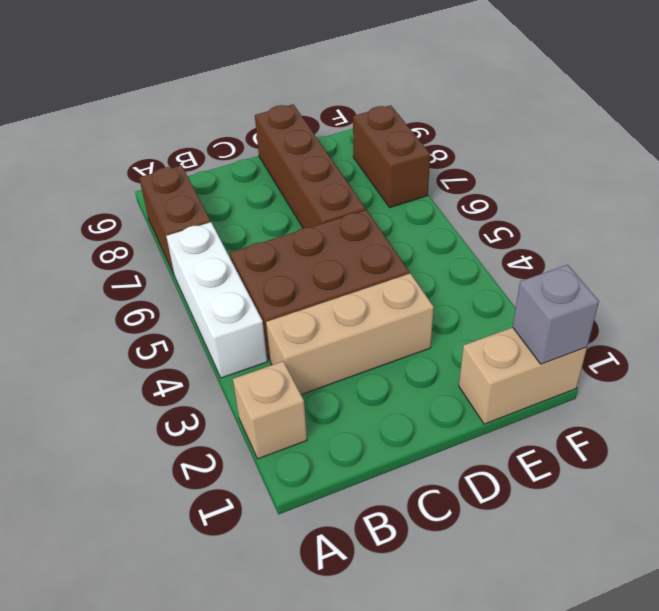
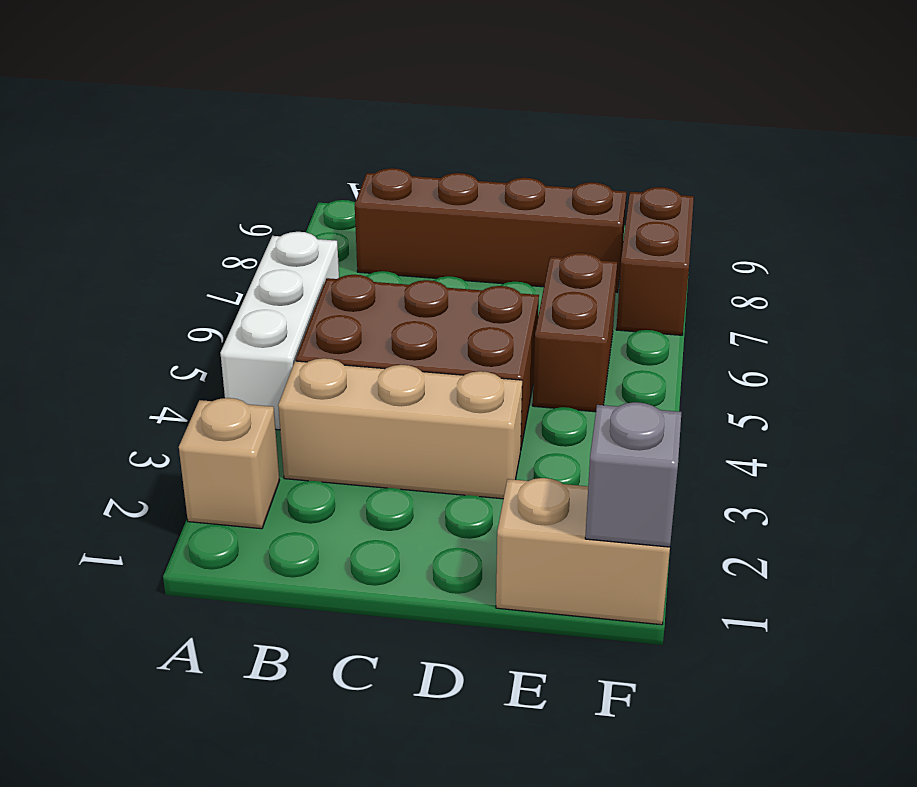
brown 1x2 brick [139,165,211,274] -> brown 1x2 brick moved to [533,253,617,412]
brown 1x4 brick [255,104,366,228] -> brown 1x4 brick turned to [355,168,626,293]

